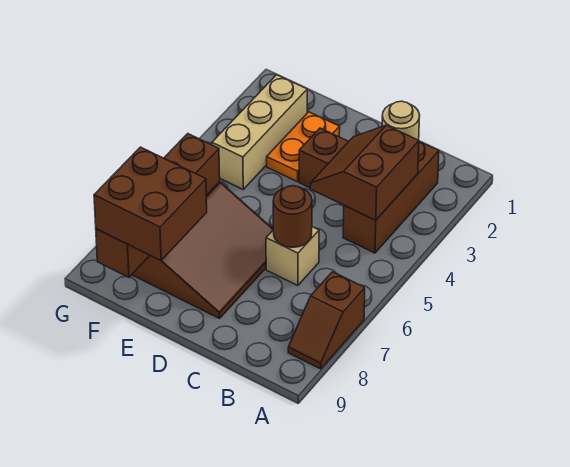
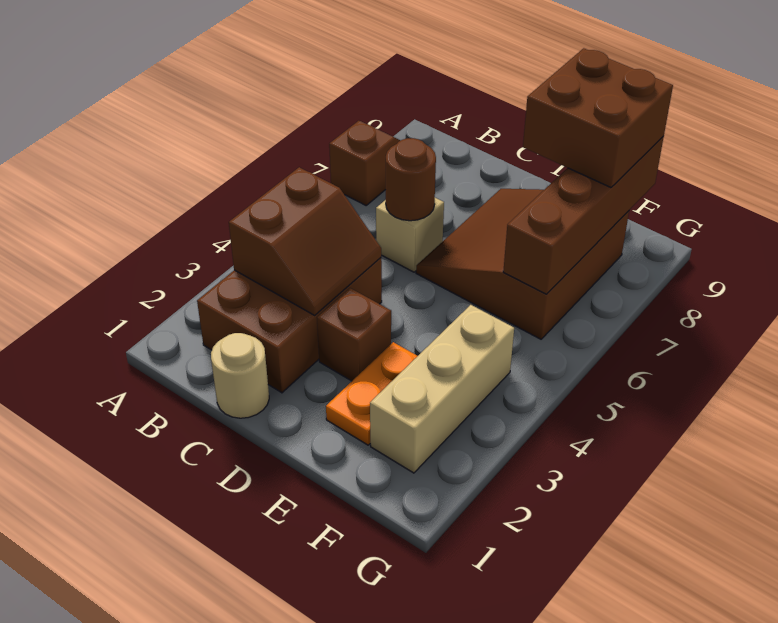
brown 1x3 brick [343,141,439,253] -> brown 2x3 brick [197,258,382,393]

